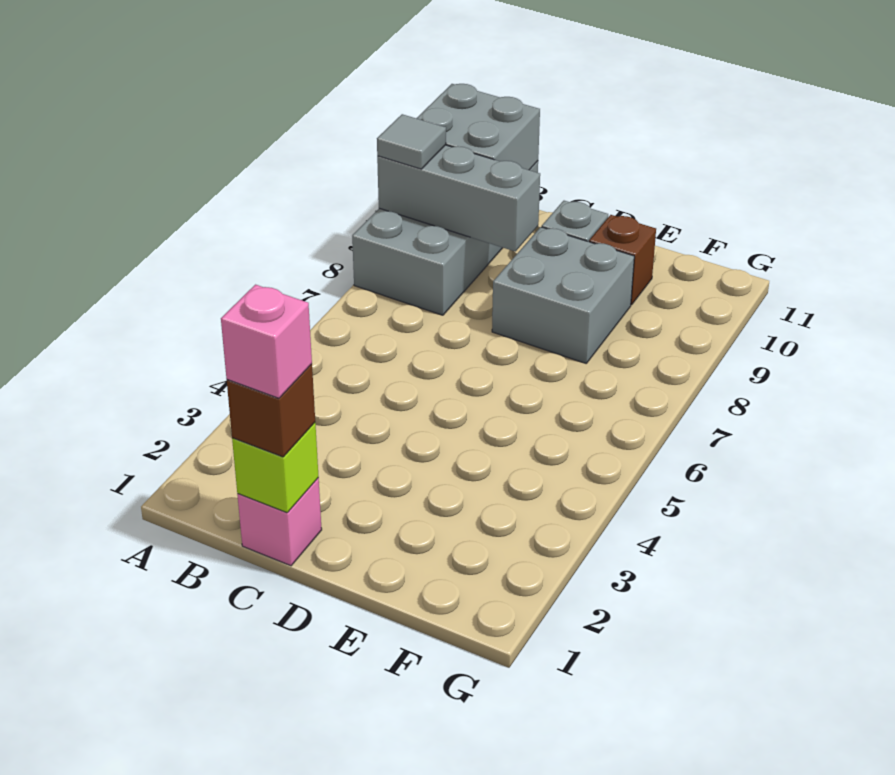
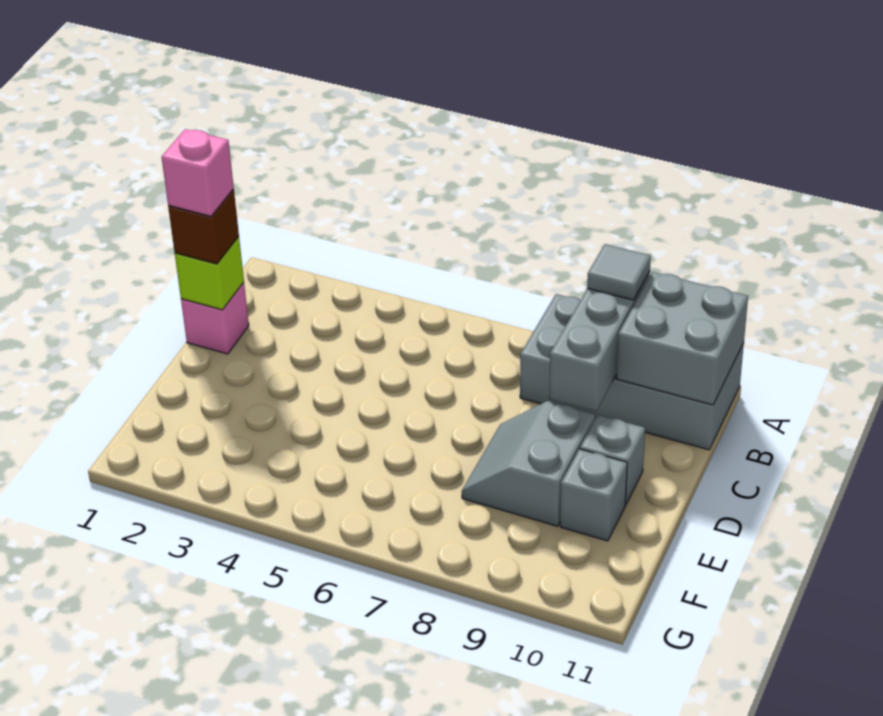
grey 2x2 brick [492,227,634,363] -> grey 2x2 slope [462,401,595,526]
brown 1x1 brick [589,215,656,305] -> grey 1x1 brick [560,449,627,541]

